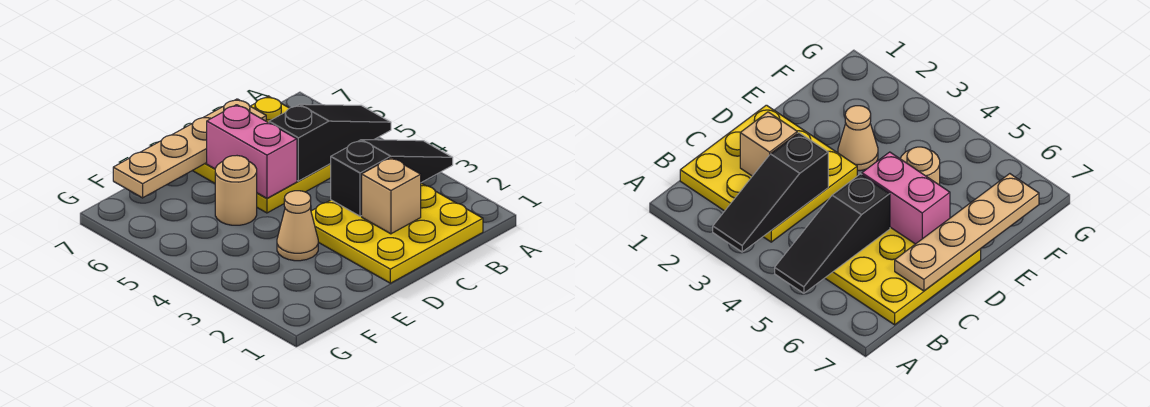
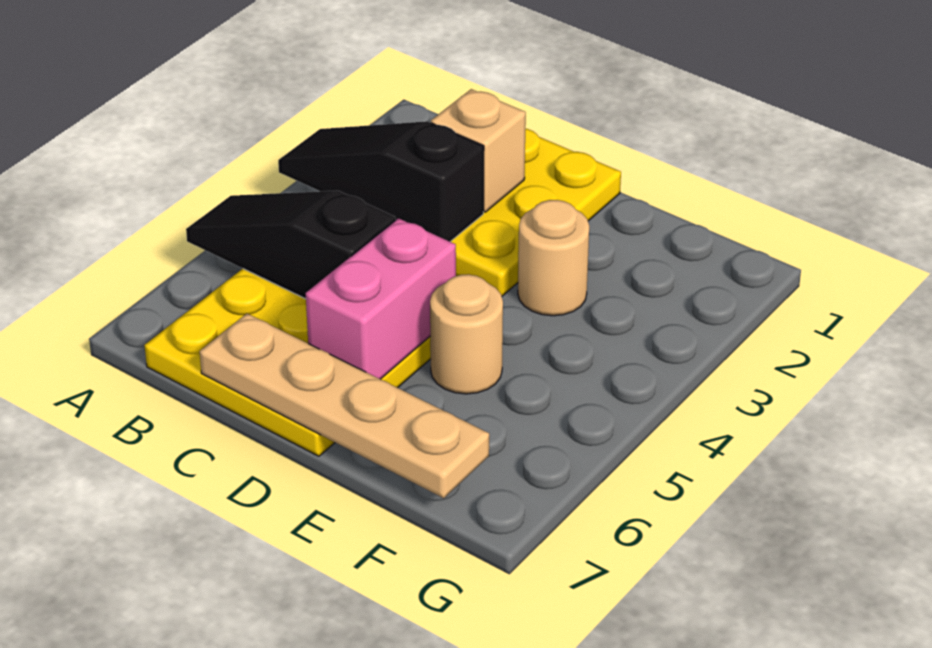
tan 1x1 cone [277,191,318,261] -> tan 1x1 round brick [518,200,589,316]

